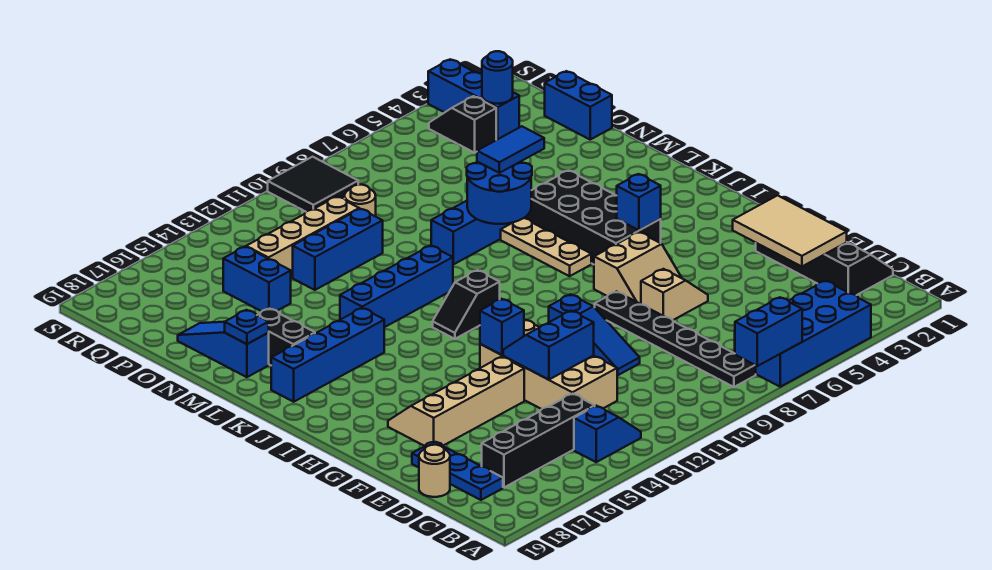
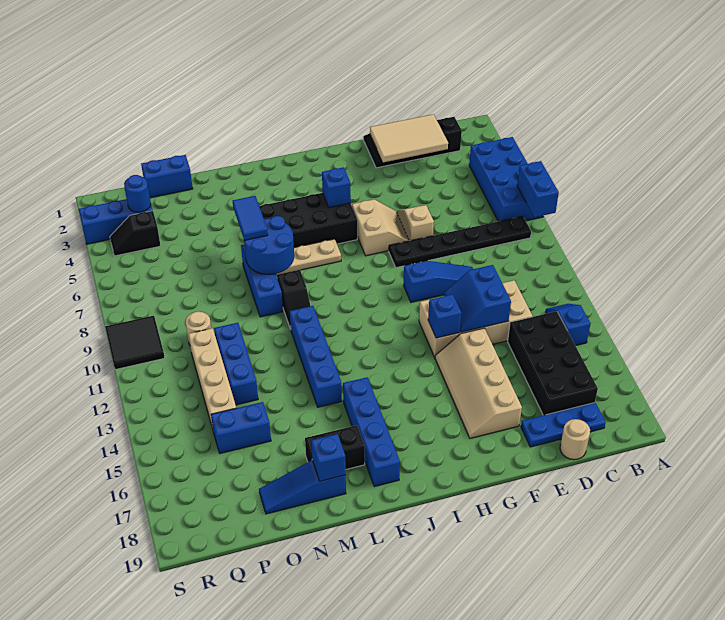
black 1x4 brick [482,394,595,487] -> black 2x4 brick [508,311,598,415]
black 1x2 slope [433,270,500,339] -> black 1x2 slope moved to [277,270,310,329]
blue 1x1 plate [225,310,269,344] -> blue 1x1 brick [311,434,346,481]

